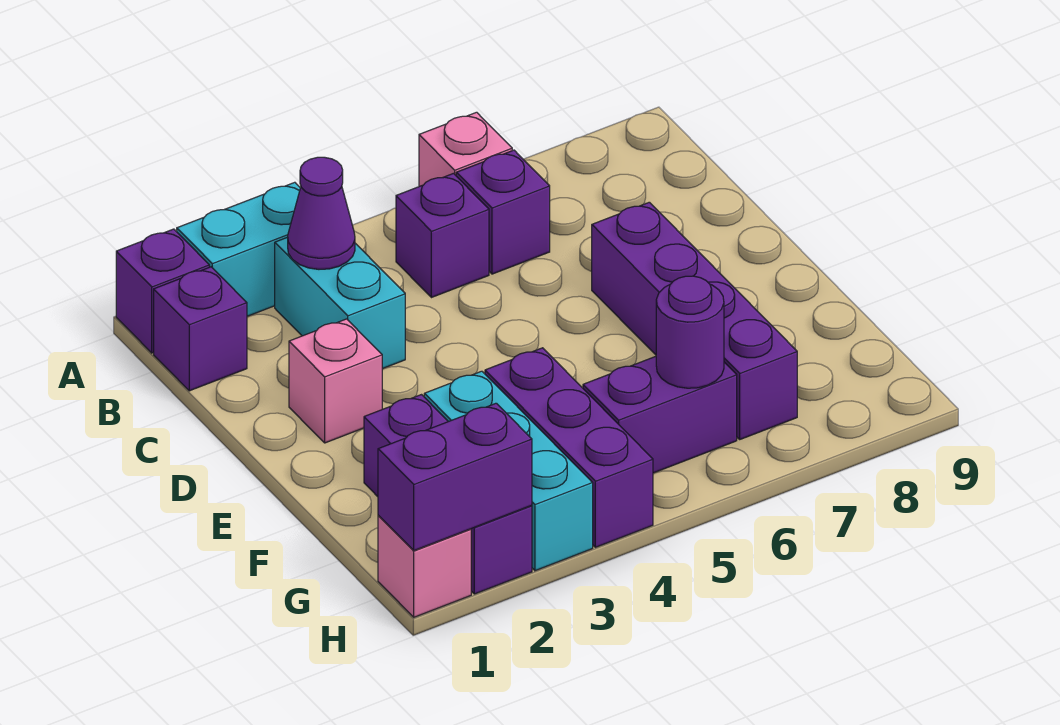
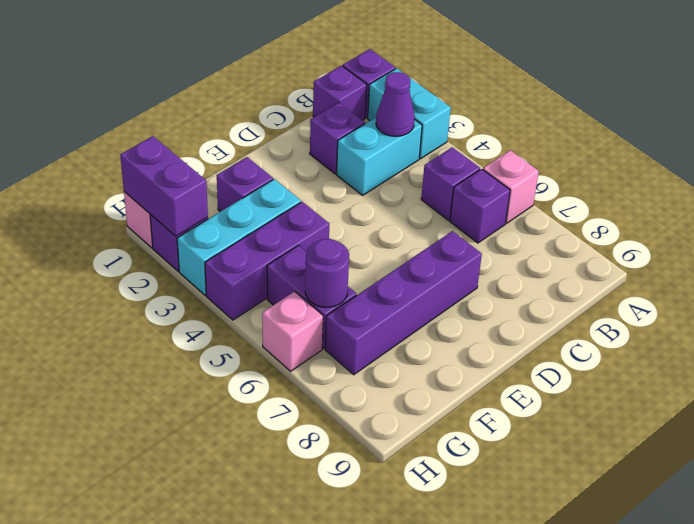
none -> purple 1x1 brick [310,103,365,174]
pink 1x1 brick [289,319,382,443] -> pink 1x1 brick moved to [262,291,323,371]

